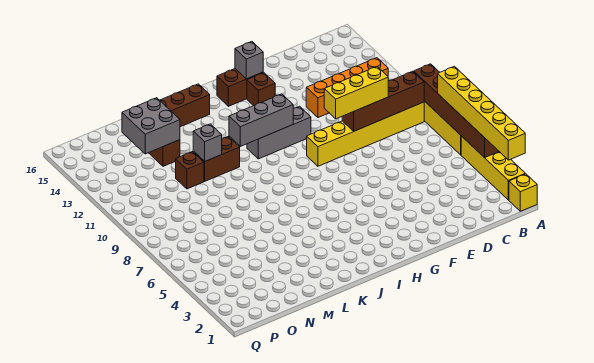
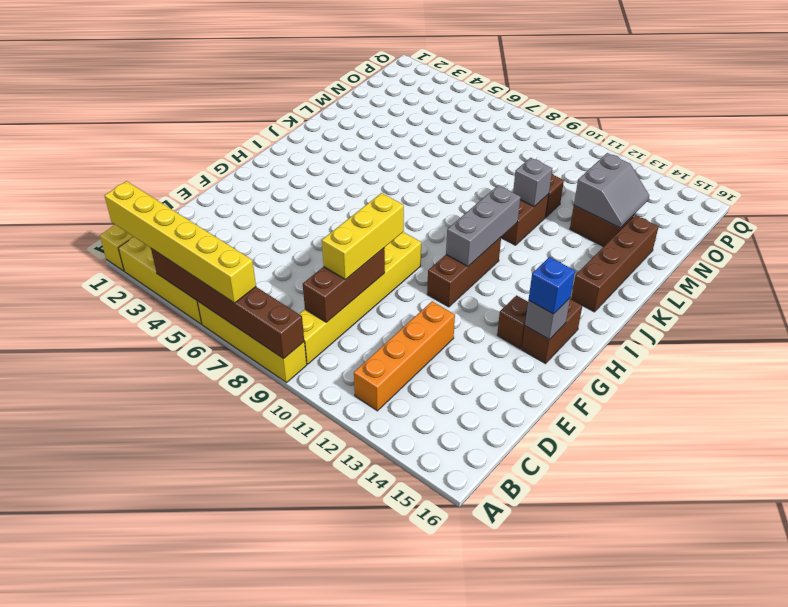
brown 1x4 brick [342,71,424,131] -> brown 1x3 brick [303,248,385,322]
grey 1x3 brick [247,106,311,159] -> brown 1x3 brick [427,237,501,307]
none -> blue 1x1 brick [529,257,575,314]
grey 2x2 brick [122,98,180,154] -> grey 2x2 slope [574,153,649,228]

